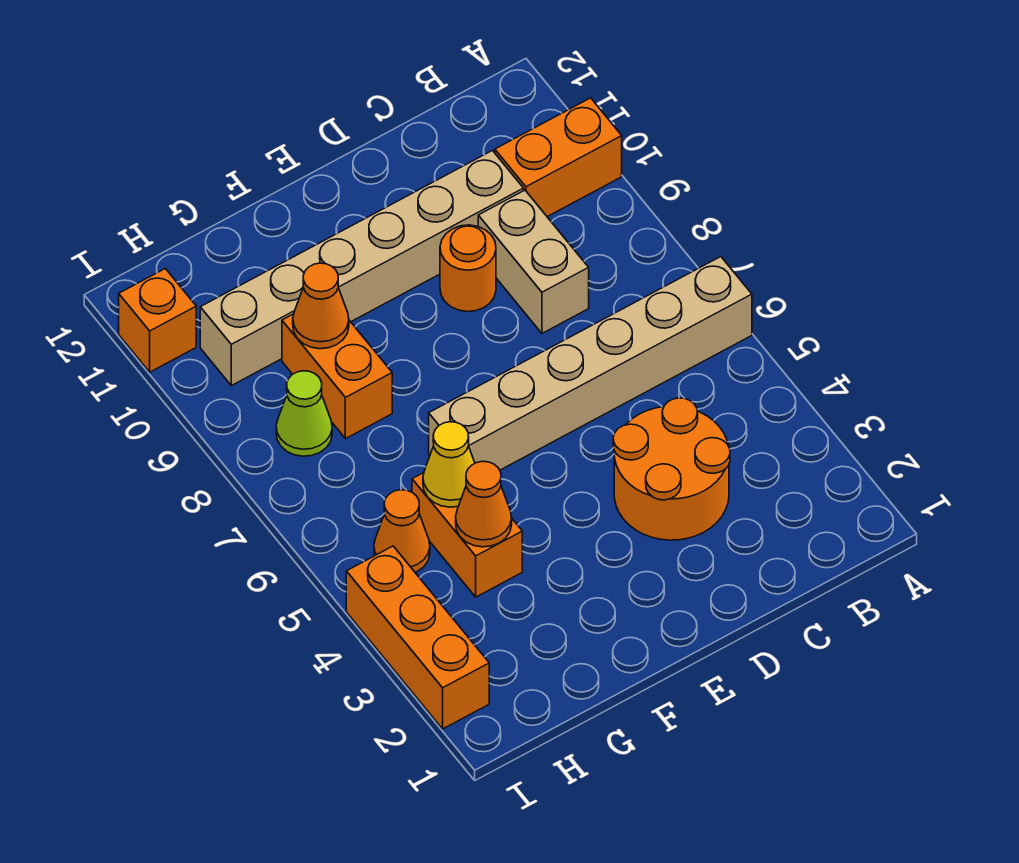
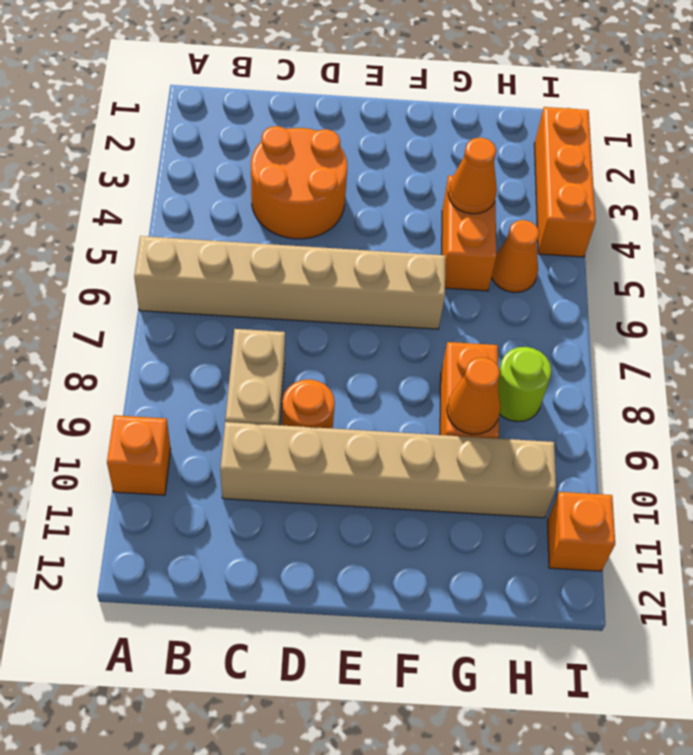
orange 1x2 brick [495,98,622,217] -> orange 1x1 brick [107,415,171,495]
yellow 1x1 cone [423,422,475,507] -> none
lime 1x1 cone [276,371,332,456] -> lime 1x1 round brick [498,347,551,422]

